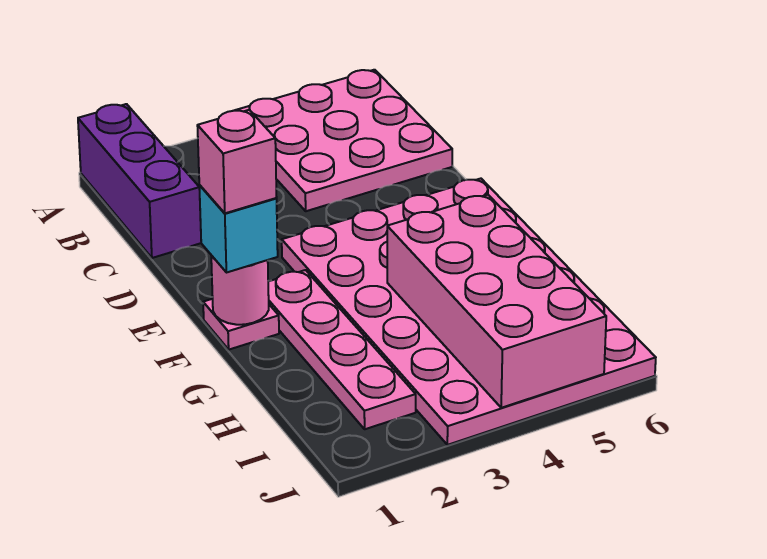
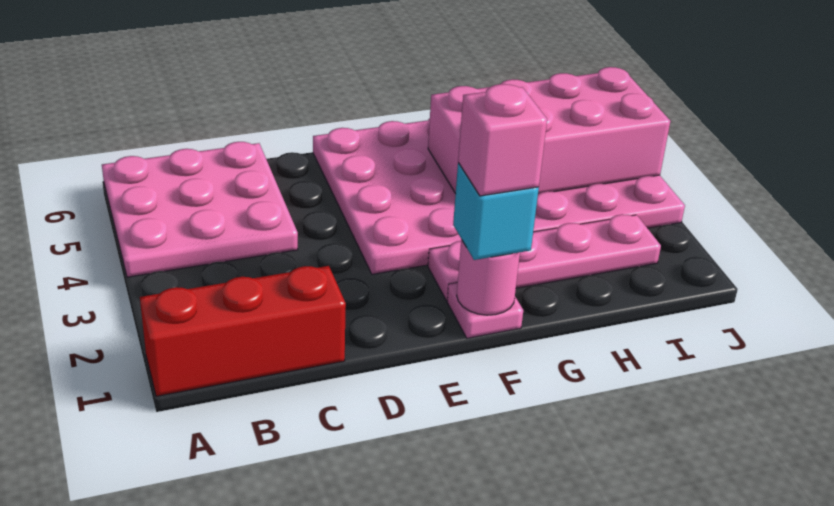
purple 1x3 brick [78,104,201,258] -> red 1x3 brick [140,266,346,396]

